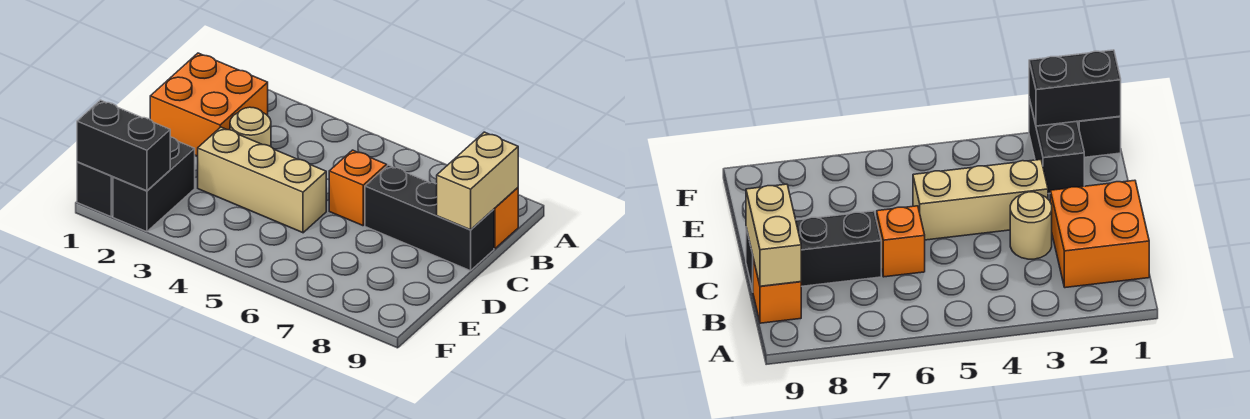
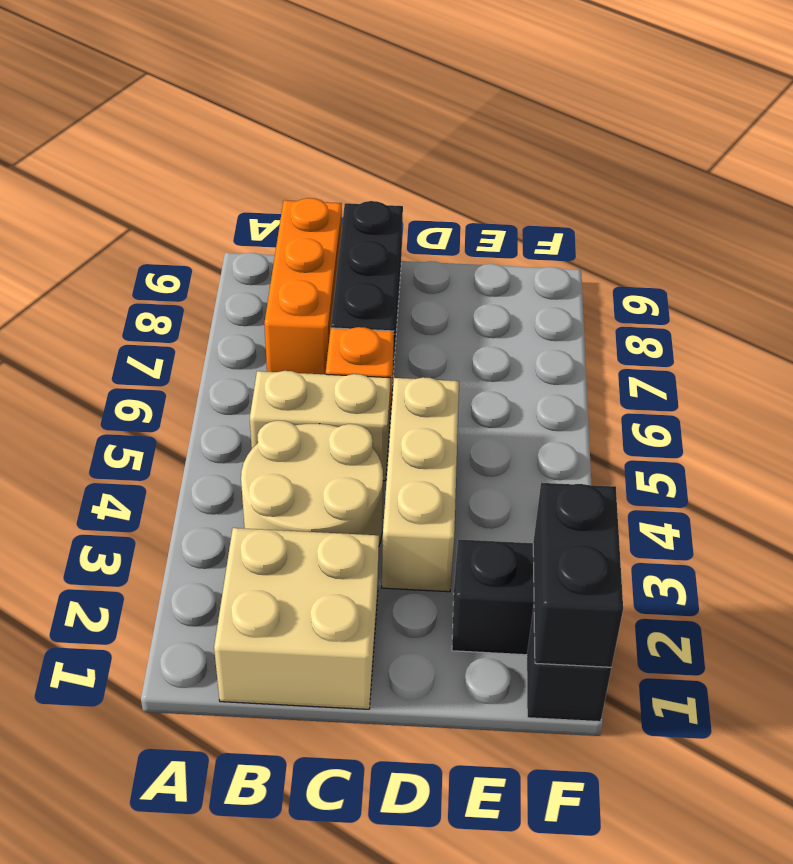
orange 2x2 brick [150,53,268,156] -> tan 2x2 brick [214,528,379,709]
orange 1x1 brick [494,188,518,249] -> orange 1x3 brick [264,198,342,374]
tan 1x2 brick [437,132,518,230] -> tan 1x2 brick moved to [250,371,390,481]
tan 1x1 round brick [230,107,271,147] -> tan 2x2 round brick [241,420,383,545]

